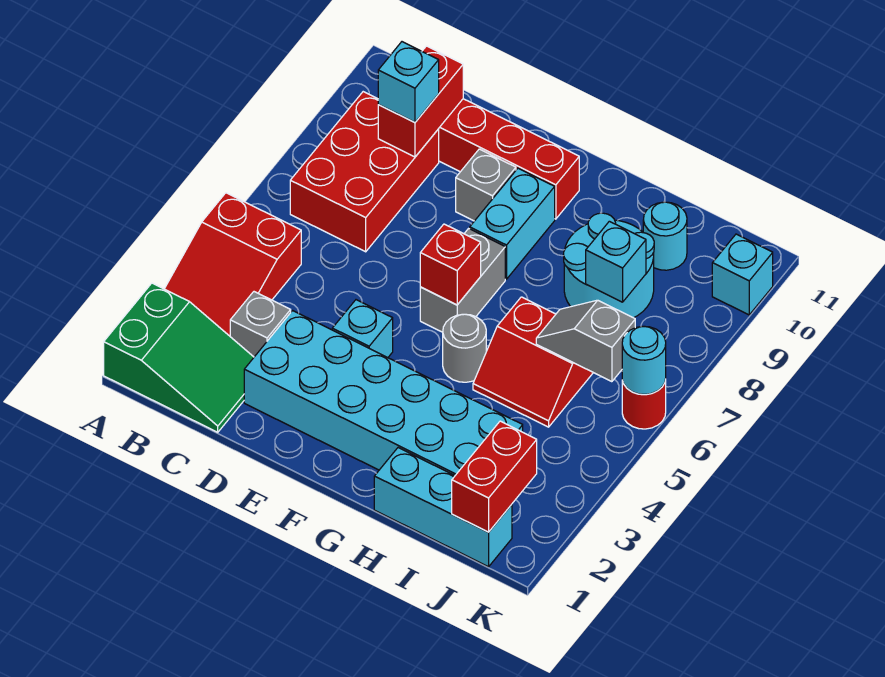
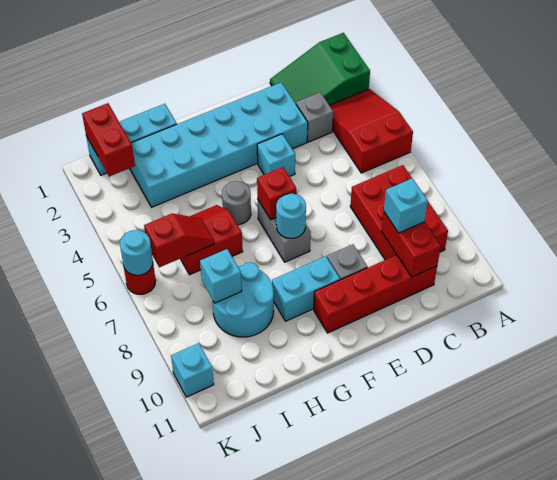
cyan 1x2 brick [470,168,555,279] -> cyan 1x2 brick turned to [272,256,340,321]
grey 1x2 slope [536,300,635,382] -> red 1x2 slope [144,213,214,267]
cyan 1x1 round brick [643,202,687,270] -> cyan 1x1 round brick moved to [276,194,306,238]

